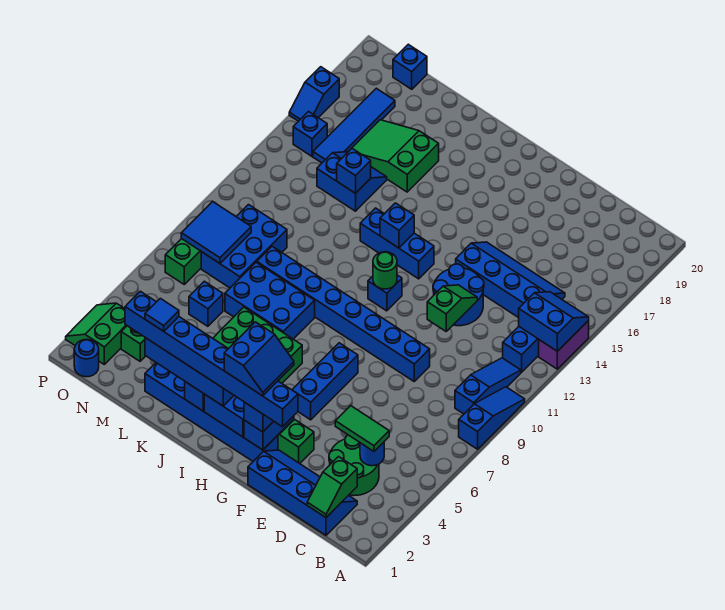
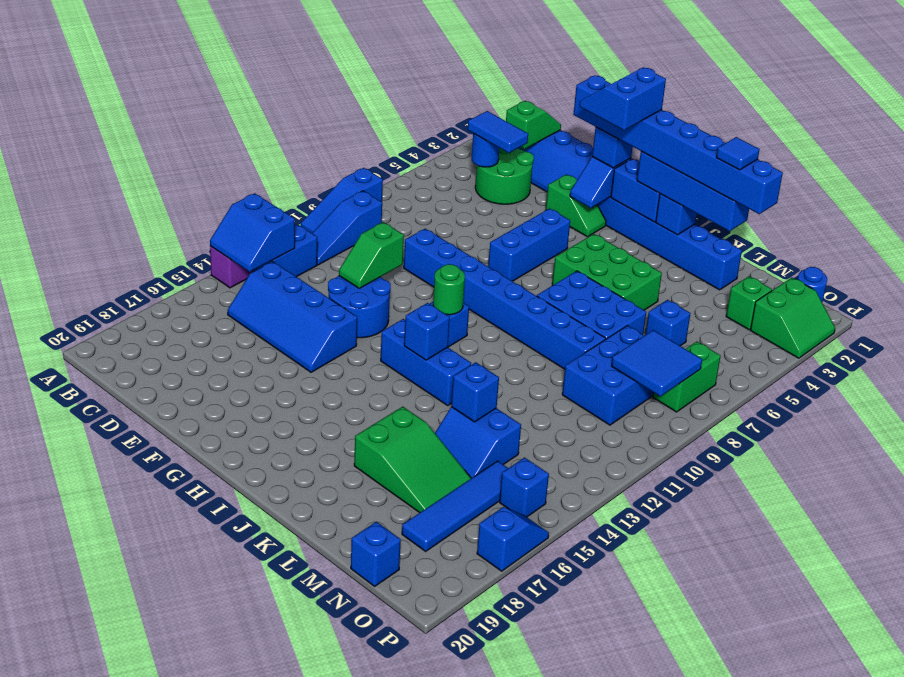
green 1x2 tile [335,406,389,451] -> blue 1x2 tile [468,111,528,153]

